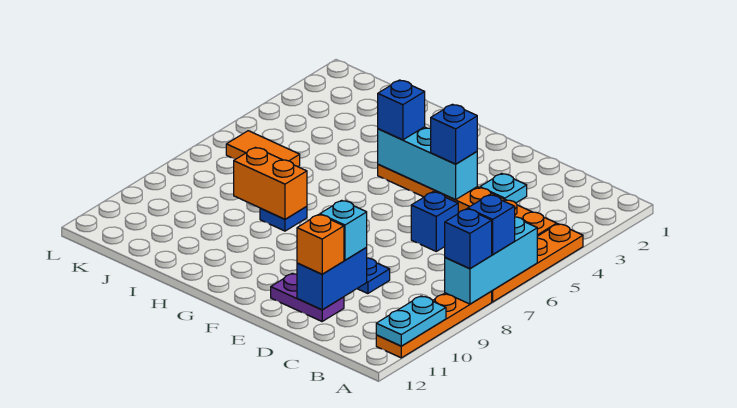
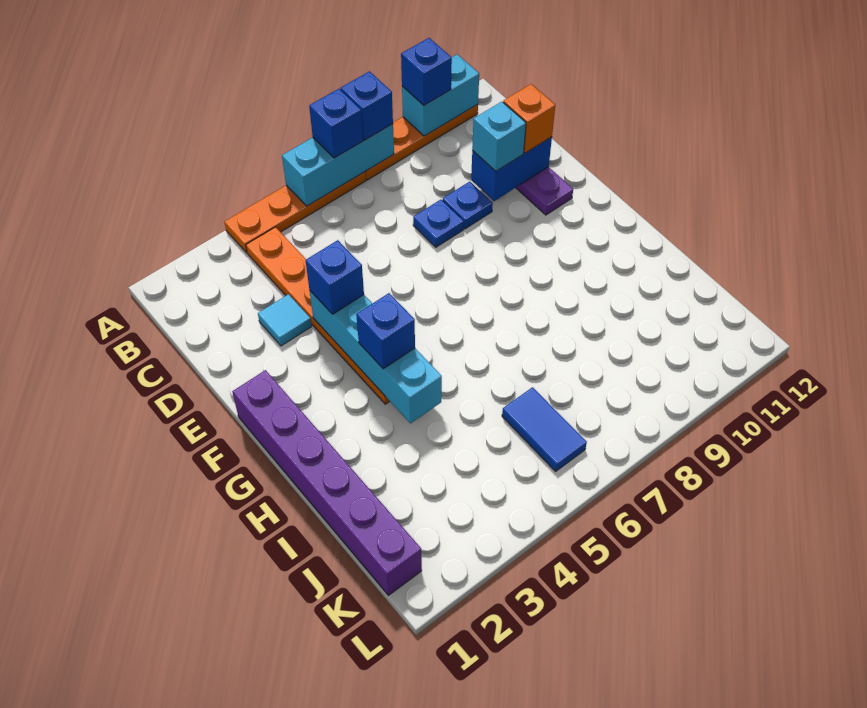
cyan 1x2 plate [376,296,446,346] -> cyan 1x2 brick [402,54,479,136]
cyan 1x1 plate [480,173,527,203] -> cyan 1x1 tile [258,294,312,346]
blue 1x1 brick [411,192,458,251] -> blue 1x1 brick moved to [401,38,452,105]
cyan 1x3 brick [378,127,477,200] -> cyan 1x4 brick [309,290,442,423]
none -> purple 1x6 brick [232,370,422,595]
blue 1x1 plate [260,206,307,231] -> blue 1x1 plate moved to [413,200,464,247]
orange 1x2 brick [234,147,307,219] -> none
orange 1x2 tile [226,131,300,167] -> blue 1x2 tile [502,387,587,471]

